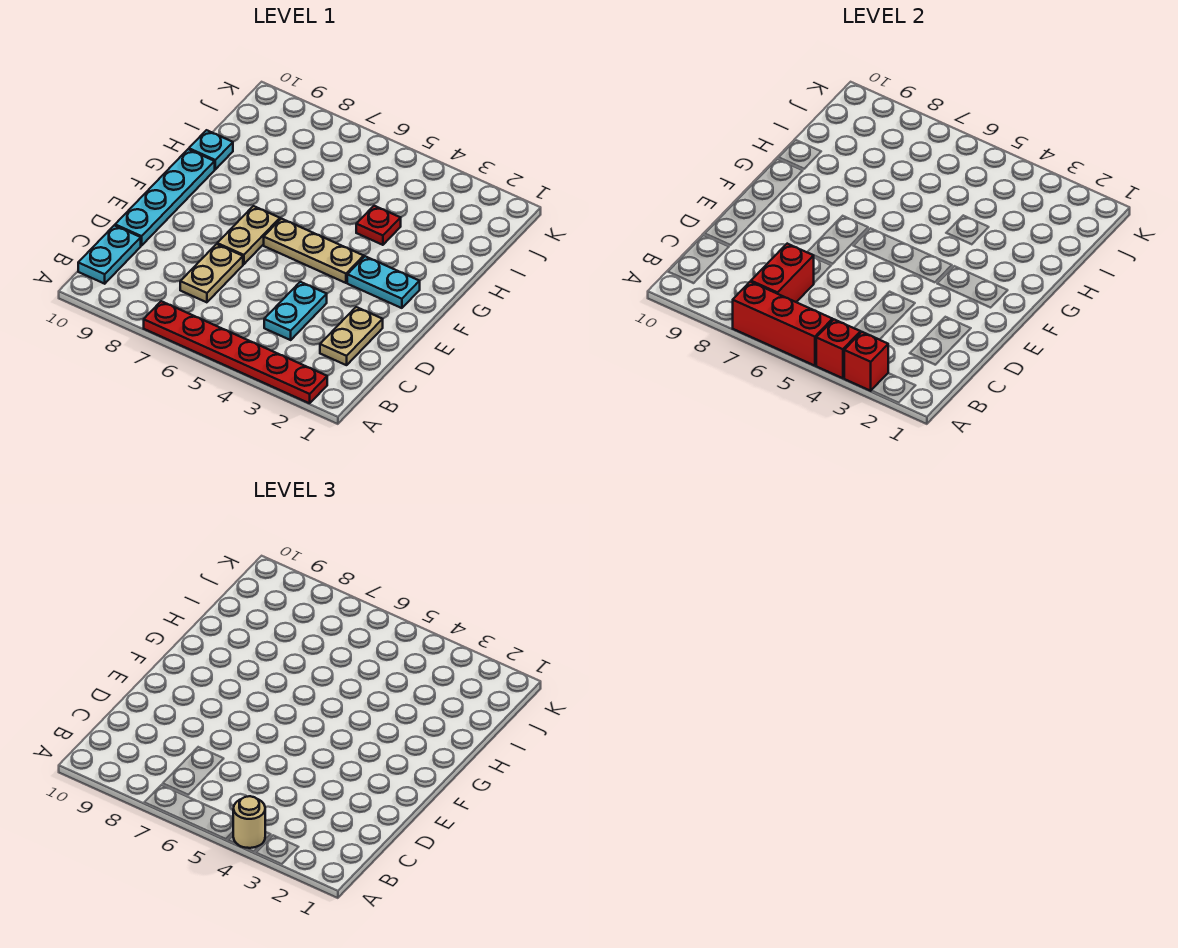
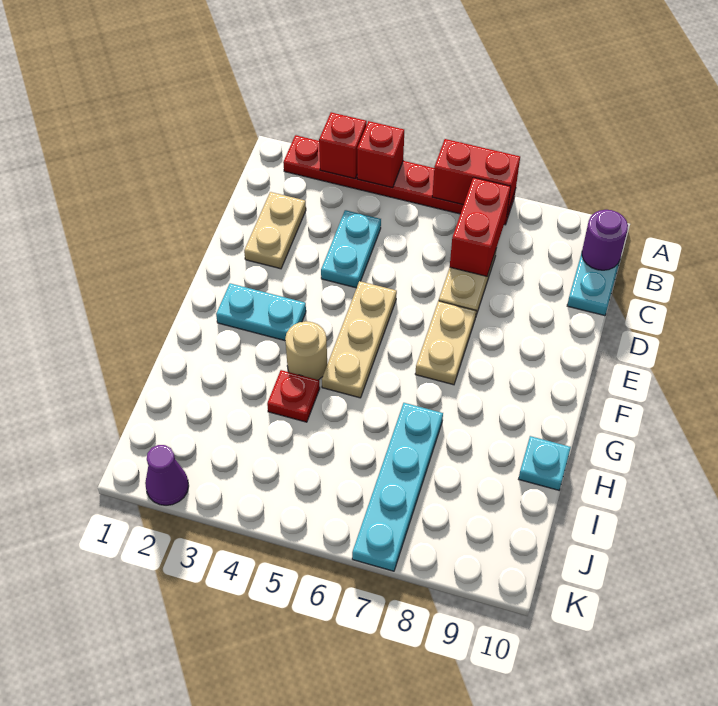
tan 1x1 round brick [233,796,265,848] -> tan 1x1 round brick moved to [285,321,327,380]
red 1x3 brick [733,282,833,366] -> red 1x2 brick [432,139,520,213]
none -> purple 1x1 round brick [582,210,628,270]
cyan 1x4 plate [115,149,215,246] -> cyan 1x4 plate moved to [352,403,443,571]
tan 1x3 plate [264,219,364,283] -> tan 1x3 plate turned to [322,281,397,398]
none -> purple 1x1 cone [145,445,189,505]

